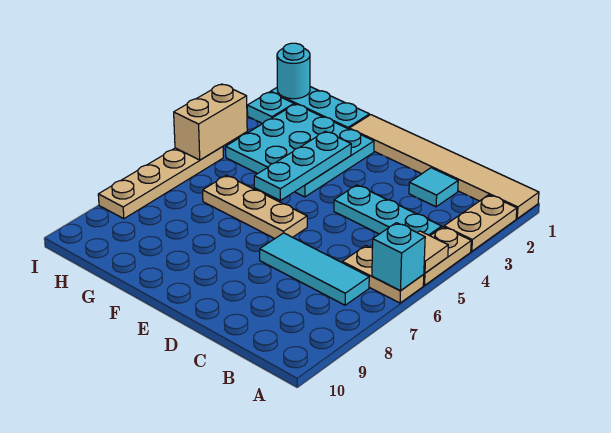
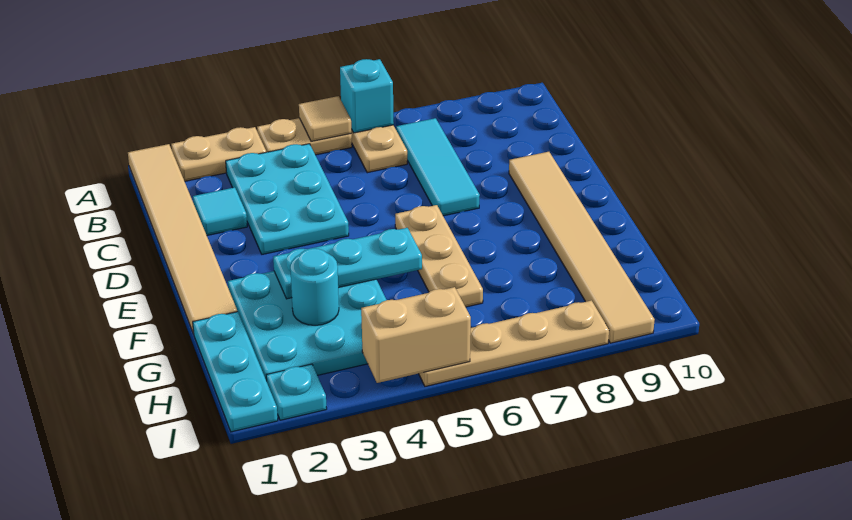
cyan 1x3 plate [334,185,442,236] -> cyan 2x3 plate [226,144,349,254]
none -> tan 1x6 tile [509,152,655,343]
cyan 1x1 round brick [277,43,310,99] -> cyan 1x1 round brick moved to [290,248,339,325]

